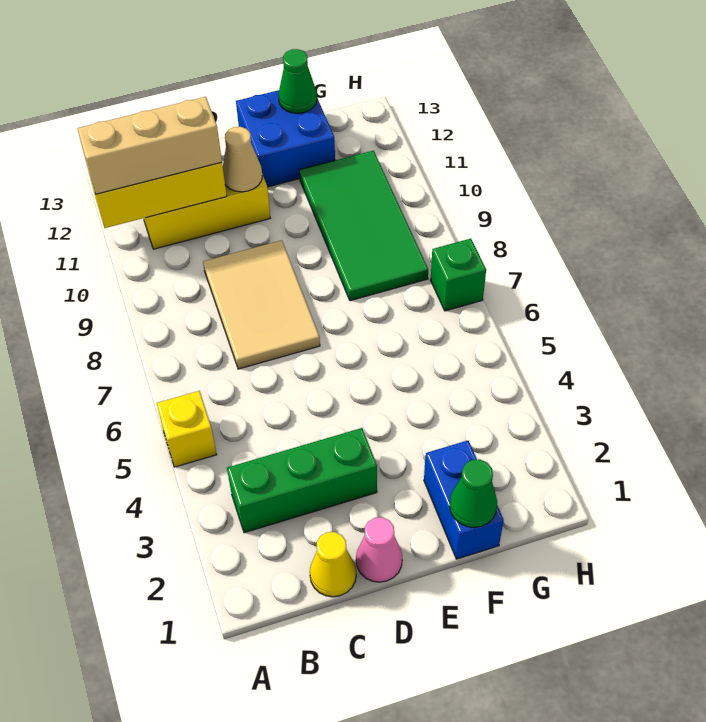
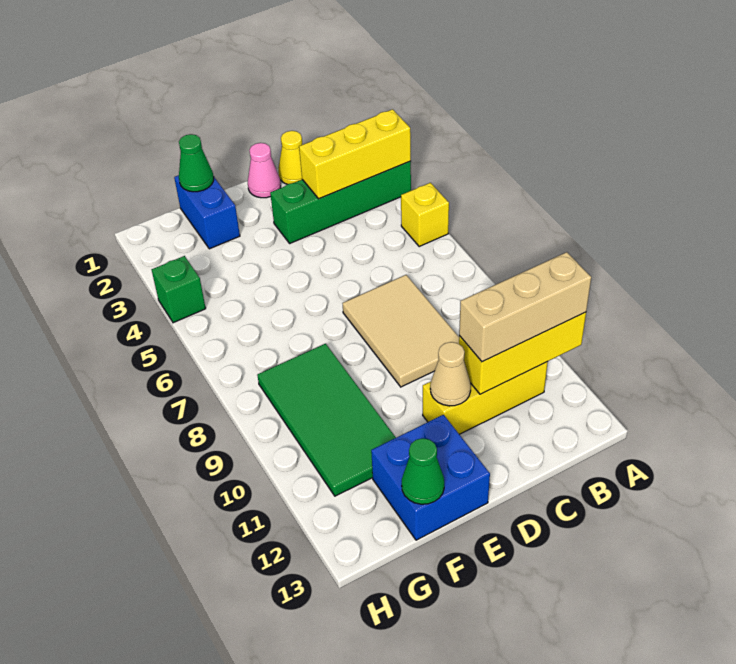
none -> yellow 1x3 brick [299,109,411,199]
green 1x3 brick [227,428,377,533] -> green 1x4 brick [270,161,411,243]
green 1x1 brick [431,239,486,311] -> green 1x1 brick moved to [152,256,206,323]

